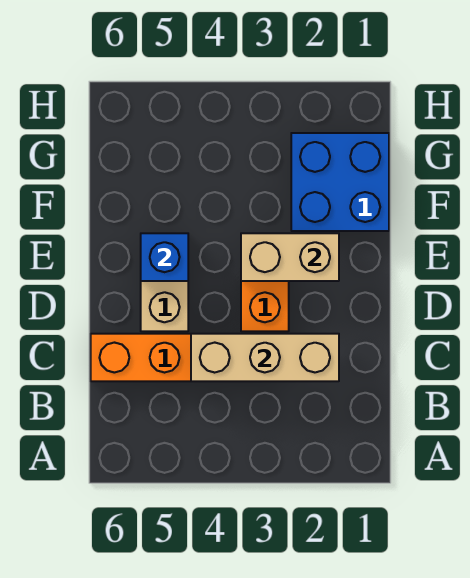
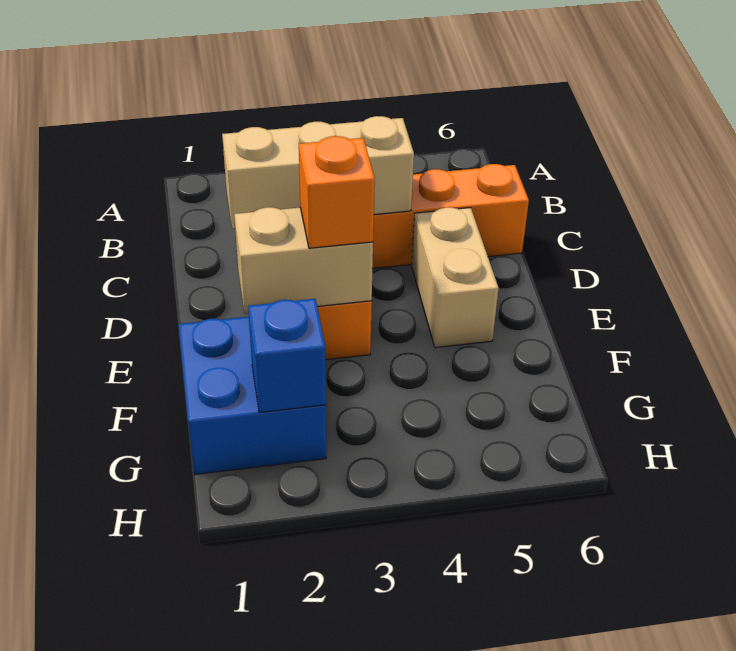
none -> orange 1x1 brick [299,136,375,248]
blue 1x1 brick [141,233,188,281] -> blue 1x1 brick moved to [248,299,326,413]

